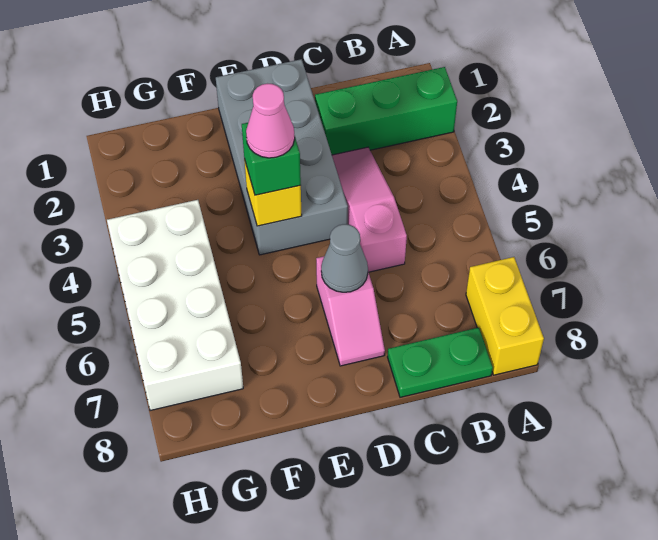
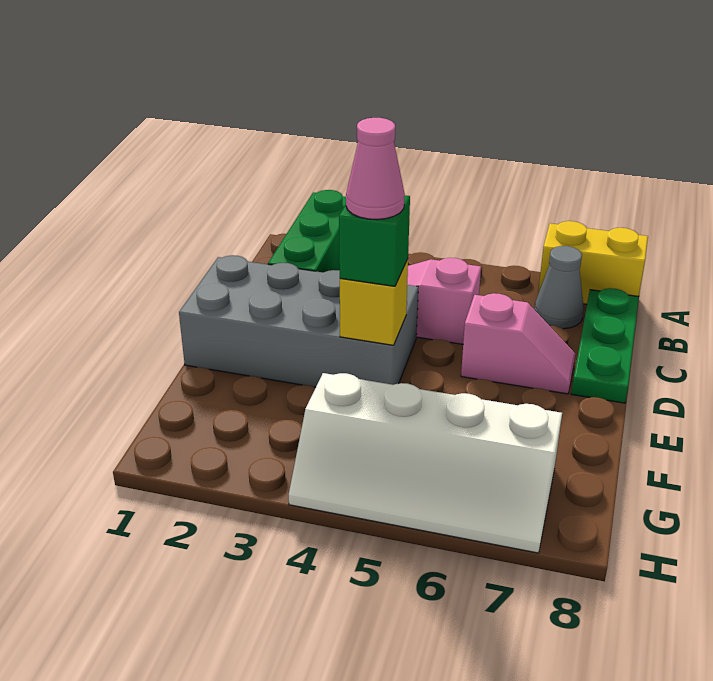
green 1x2 plate [388,328,493,397] -> green 1x3 plate [571,288,639,403]
grey 1x1 cone [321,224,368,292] -> grey 1x1 cone moved to [534,246,584,329]
white 2x4 brick [107,200,243,411] -> white 2x4 slope [289,373,562,553]

